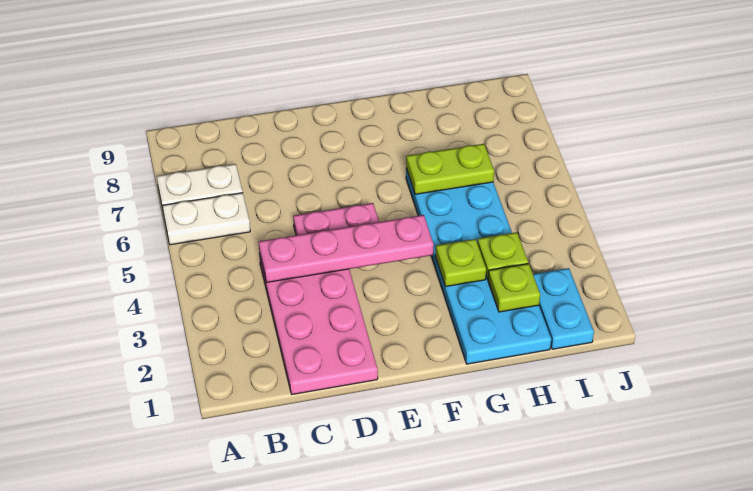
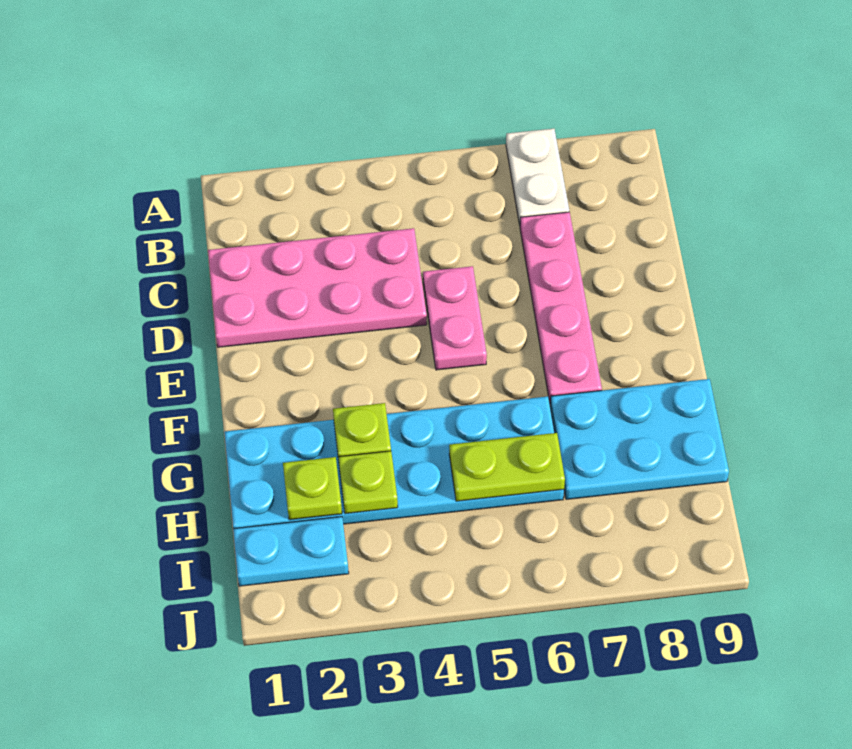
white 1x2 plate [163,193,250,245] -> none
pink 1x4 plate [259,215,434,282] -> pink 1x4 plate moved to [520,212,602,403]
lime 1x2 plate [406,144,494,194] -> lime 1x2 plate turned to [449,433,565,501]
none -> cyan 2x3 plate [550,379,729,499]

